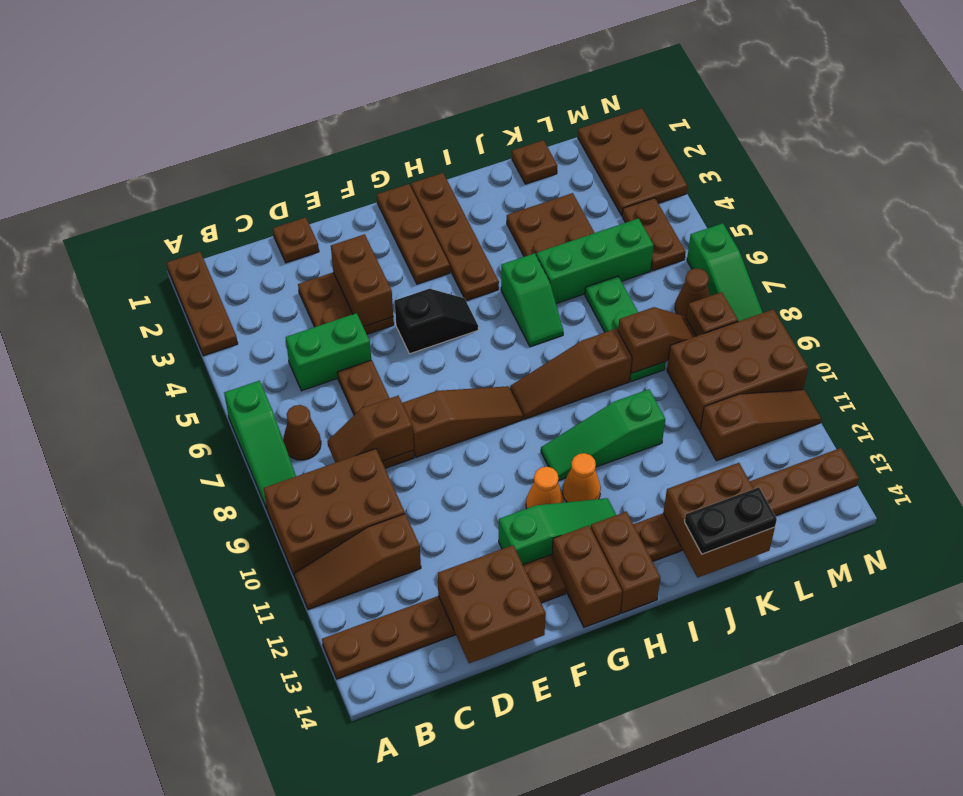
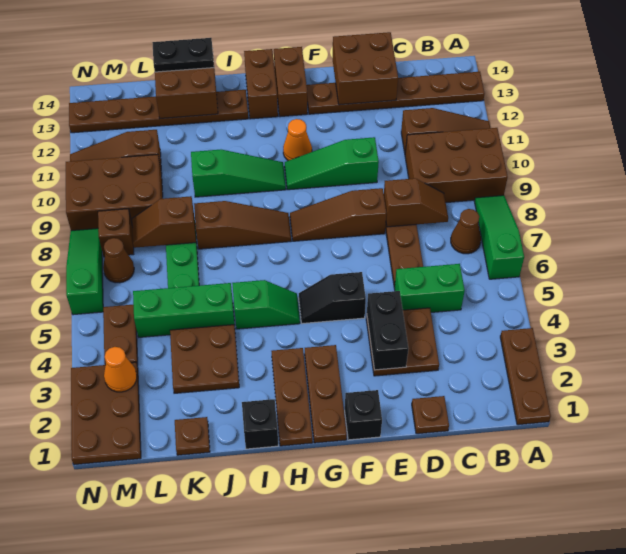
brown 1x2 brick [331,234,393,327] -> black 1x2 brick [367,291,408,370]
none -> black 1x1 brick [345,390,382,440]
green 1x3 slope [499,498,616,565] -> green 1x3 slope moved to [285,137,379,190]
brown 1x4 plate [411,173,499,301] -> brown 1x3 plate [271,348,313,446]
orange 1x1 cone [563,453,601,502] -> orange 1x1 cone moved to [104,347,137,392]
none -> black 1x1 brick [242,399,278,449]
green 1x2 slope [501,253,563,347] -> green 1x2 slope turned to [232,280,300,329]

